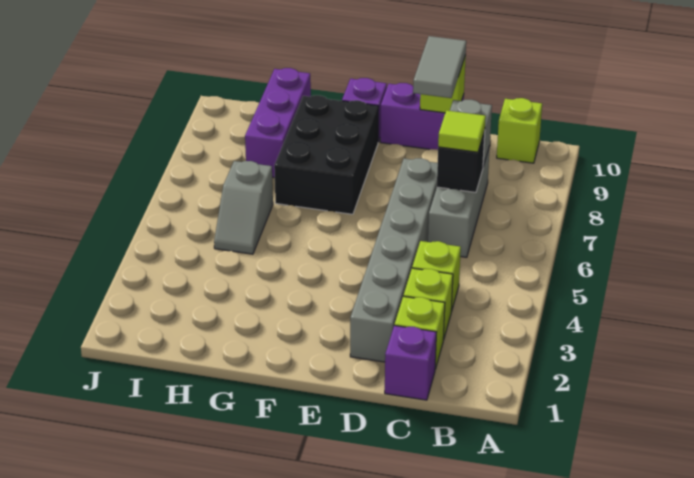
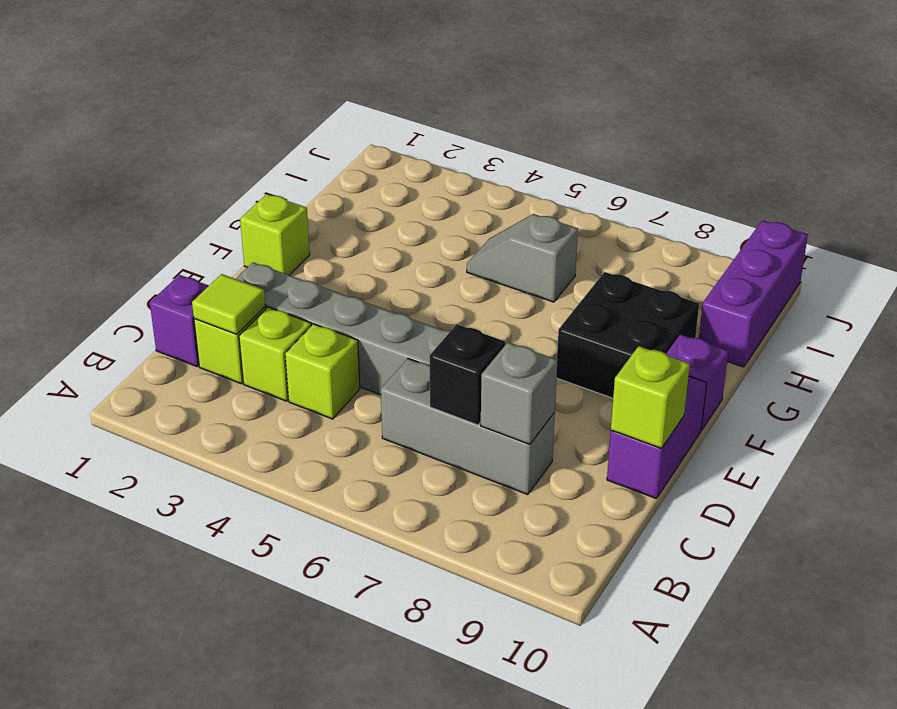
lime 1x1 brick [497,98,542,163] -> lime 1x1 brick moved to [240,194,310,275]
lime 1x1 tile [438,110,486,152] -> lime 1x1 tile moved to [192,274,266,334]
grey 1x2 tile [413,36,466,98] -> none
black 2x3 brick [274,95,379,214] -> black 2x2 brick [557,272,699,398]
purple 1x3 brick [245,68,311,178] -> purple 1x3 brick turned to [699,220,808,367]

